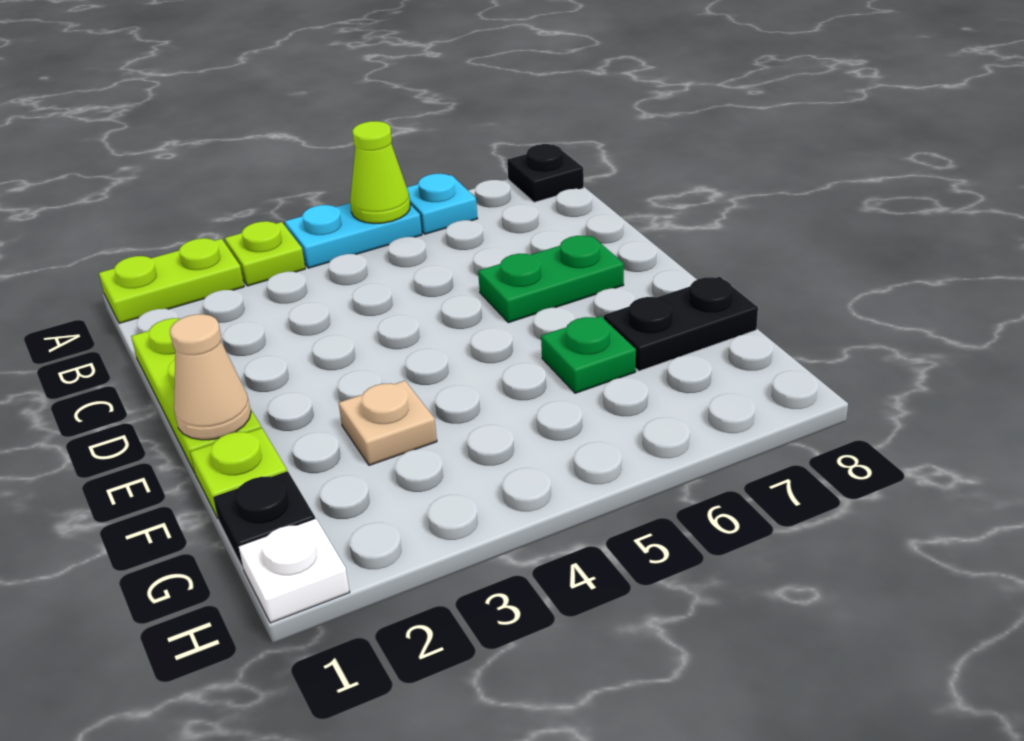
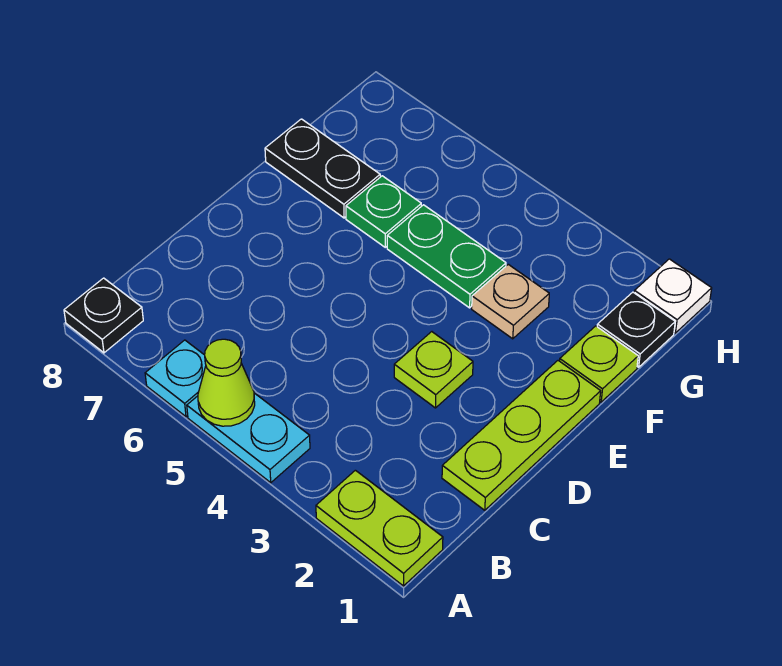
lime 1x1 plate [225,221,305,286] -> lime 1x1 plate moved to [394,332,473,408]
green 1x2 plate [478,236,624,323] -> green 1x2 plate moved to [387,205,506,308]
tan 1x1 cone [170,314,251,440] -> none

